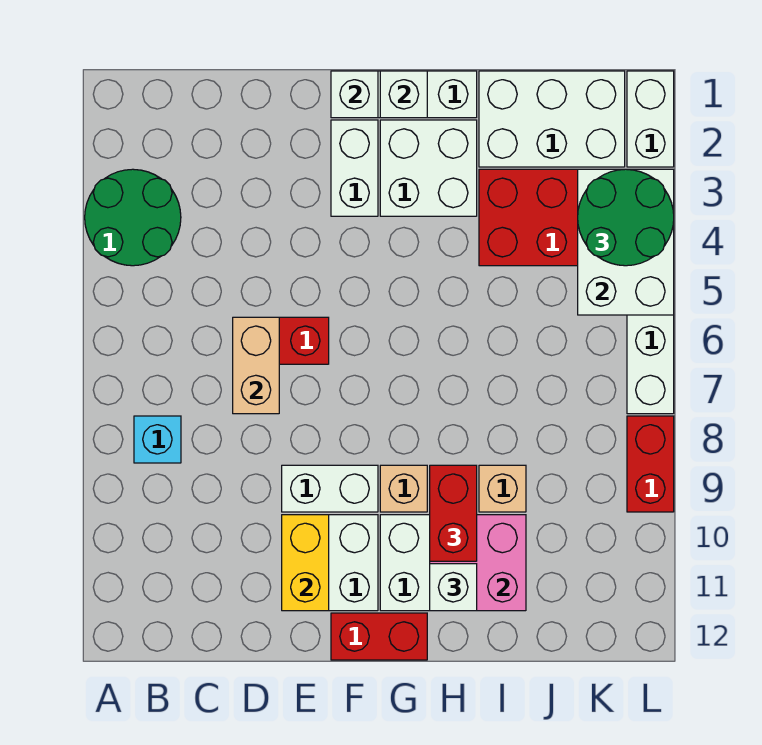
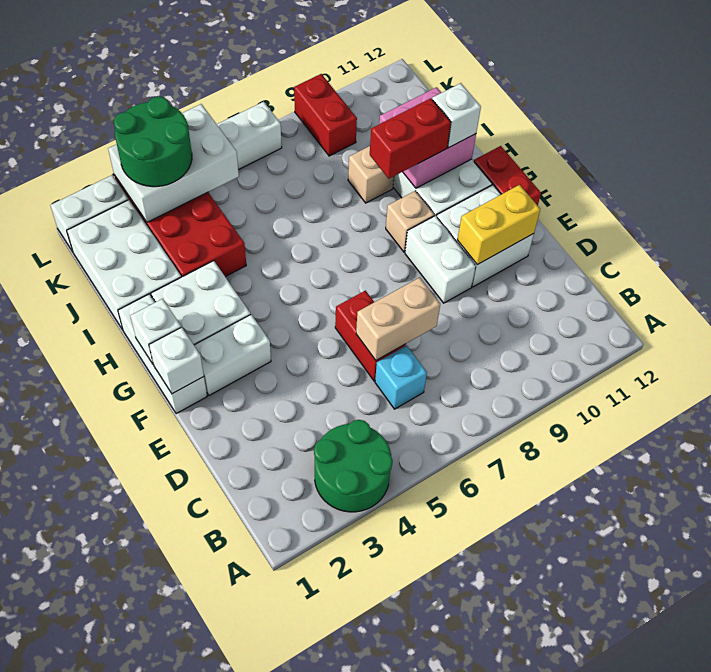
cyan 1x1 brick [134,416,181,463] -> cyan 1x1 brick moved to [375,345,427,409]
red 1x2 brick [627,416,674,512] -> red 1x2 brick turned to [294,74,357,156]

